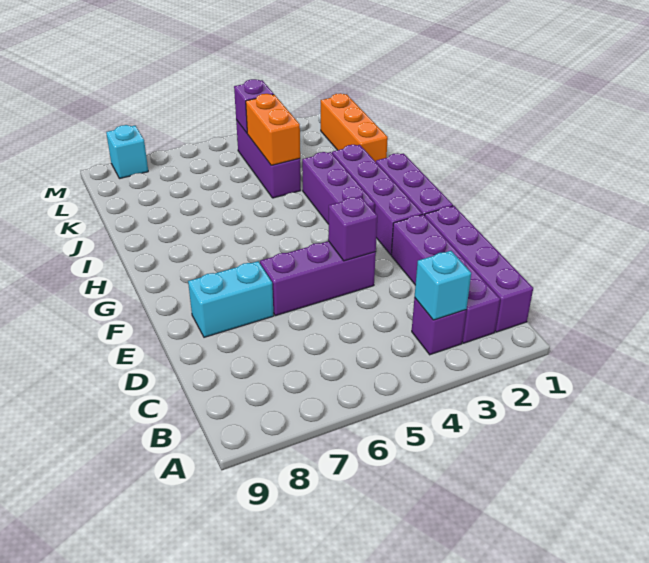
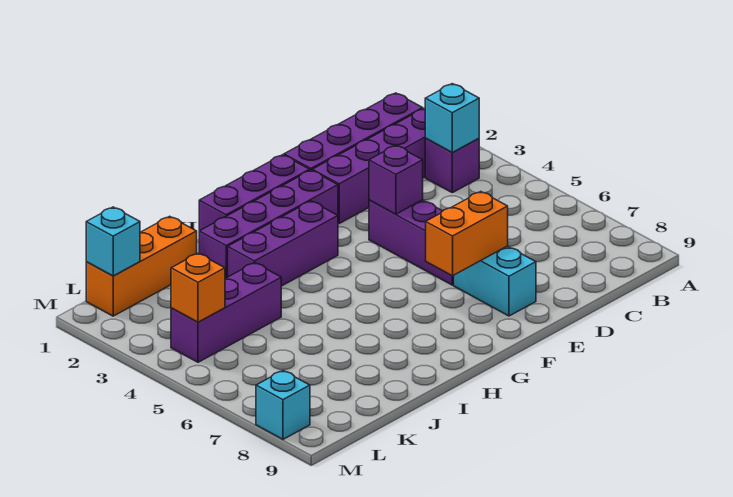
orange 1x2 brick [246,94,300,165] -> orange 1x2 brick moved to [426,192,508,276]
none -> cyan 1x1 brick [86,207,140,276]
purple 1x1 brick [234,79,274,133] -> orange 1x1 brick [171,253,225,322]

